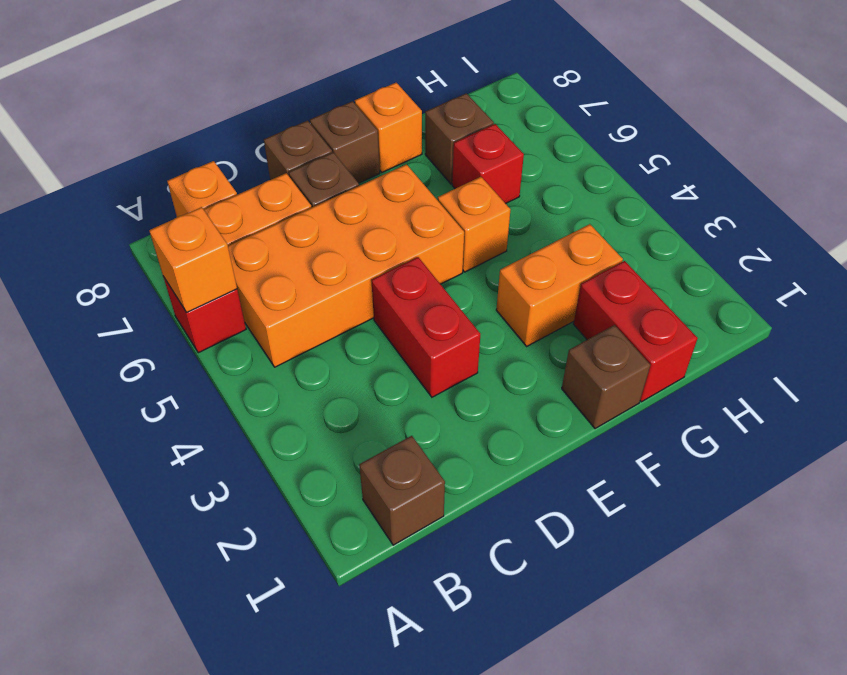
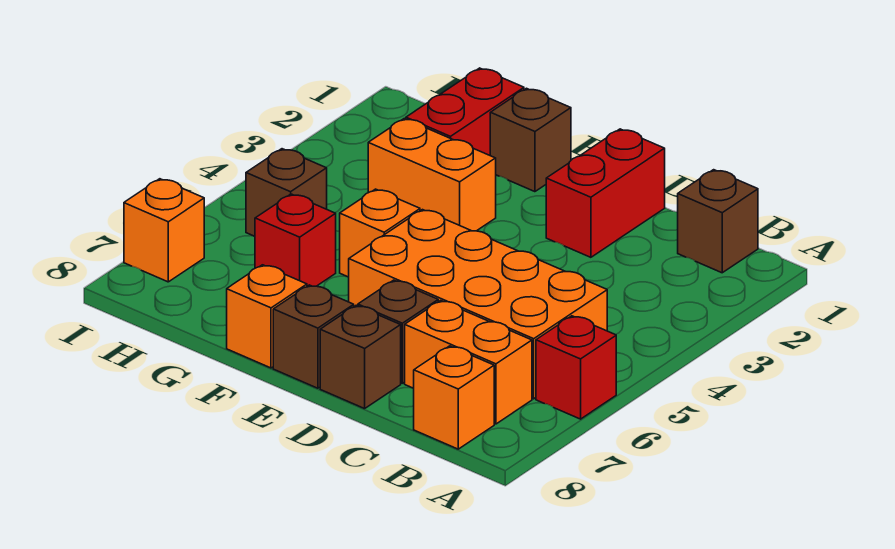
orange 1x1 brick [149,207,237,313] -> orange 1x1 brick moved to [124,179,204,282]
red 1x2 brick [371,257,480,397] -> red 1x2 brick moved to [546,129,665,257]
brown 1x1 brick [425,93,494,184] -> brown 1x1 brick moved to [246,149,327,236]

